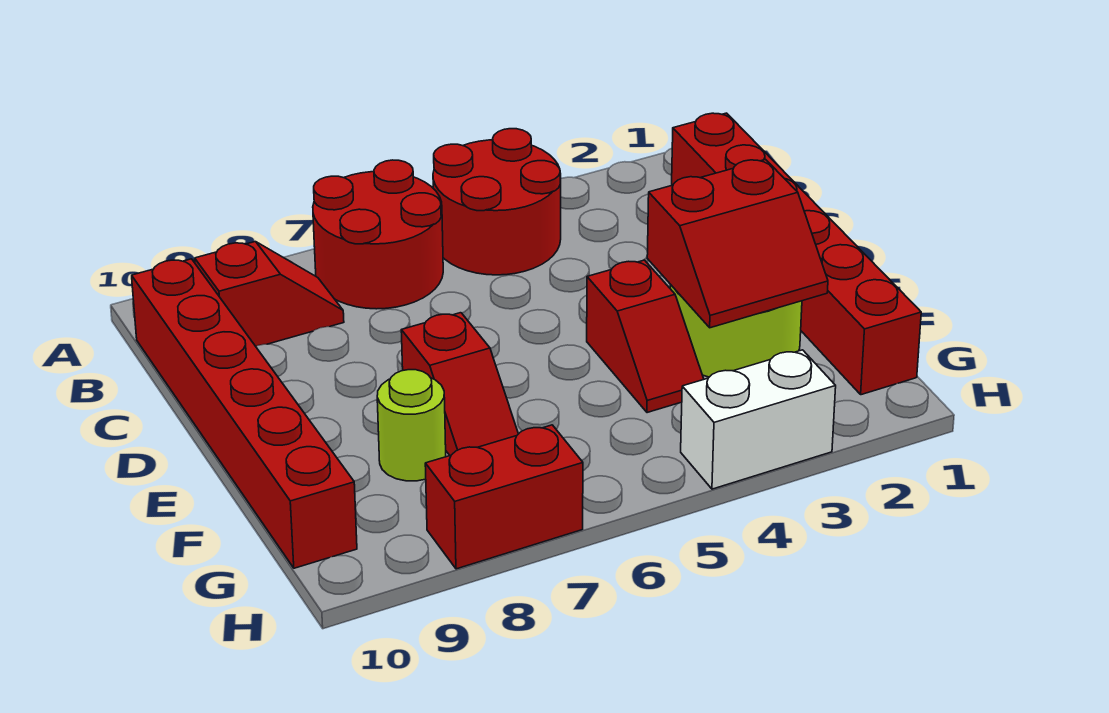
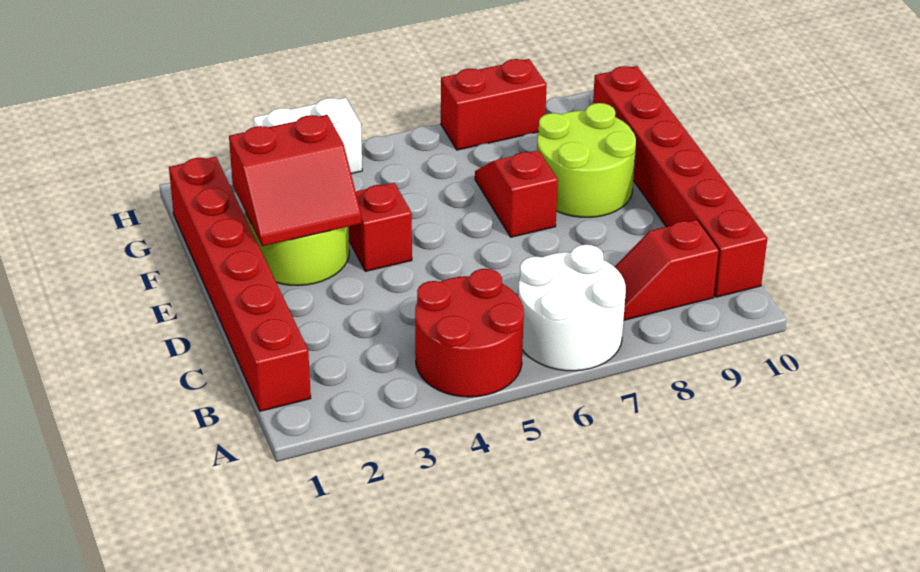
red 2x2 round brick [313,160,443,309] -> white 2x2 round brick [518,245,626,371]
red 2x2 slope [647,160,828,328] -> red 2x2 slope turned to [229,115,362,246]
lime 1x1 round brick [377,370,446,481] -> lime 2x2 round brick [537,103,636,217]

